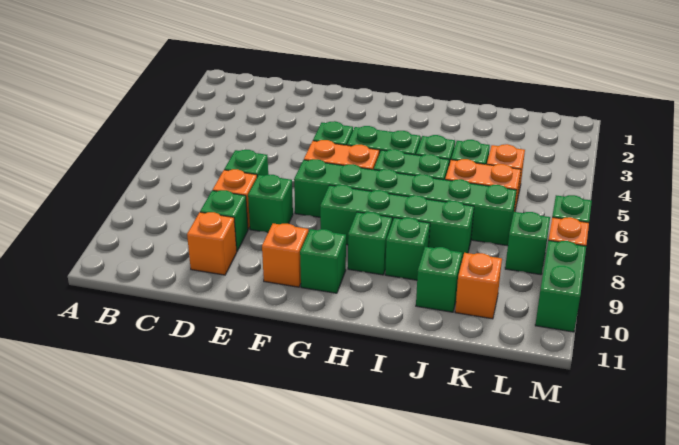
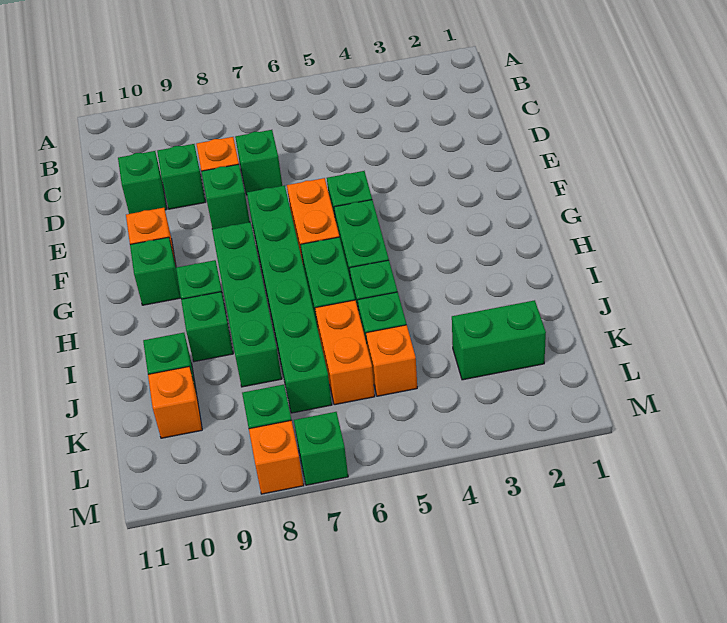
orange 1x1 brick [187,212,237,275] -> green 1x1 brick [118,151,167,214]
green 1x2 brick [535,240,586,332] -> green 1x2 brick moved to [452,300,546,380]

